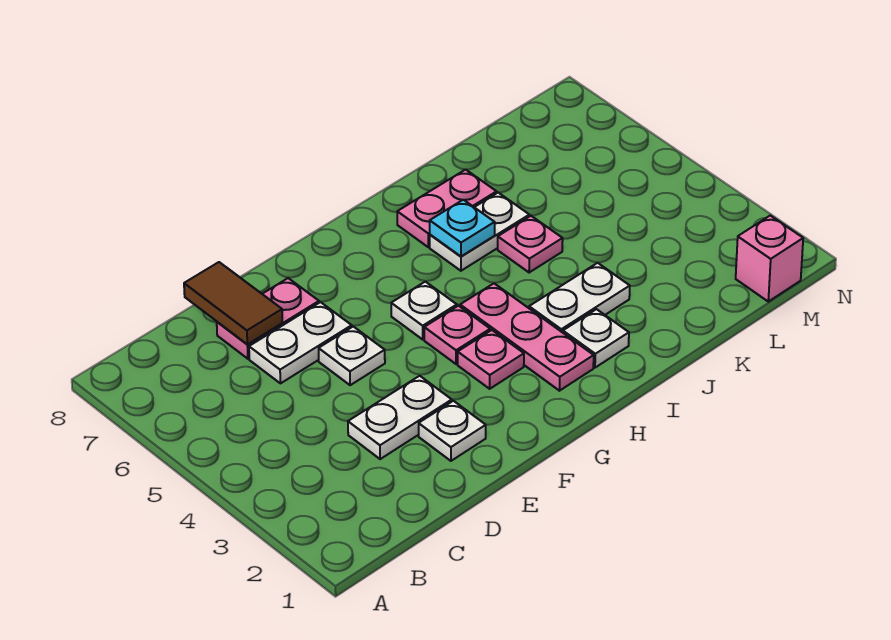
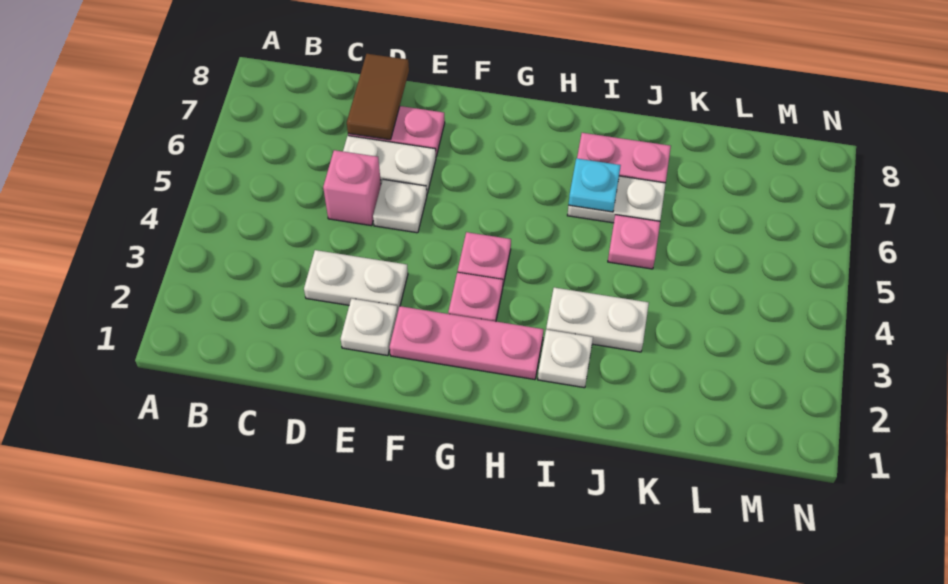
white 1x1 plate [391,282,457,339] -> none
pink 1x3 plate [460,284,594,391] -> pink 1x3 plate turned to [390,306,544,380]
pink 1x1 brick [736,216,803,302] -> pink 1x1 brick moved to [323,150,381,226]

